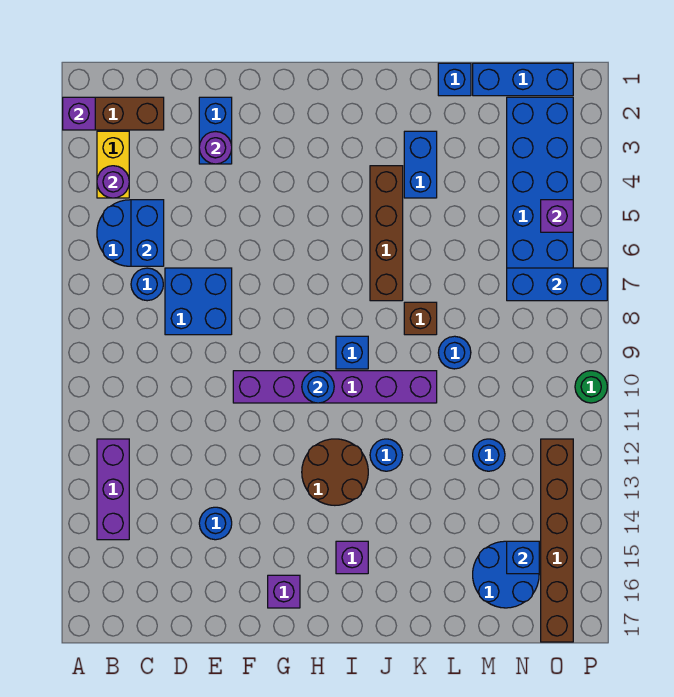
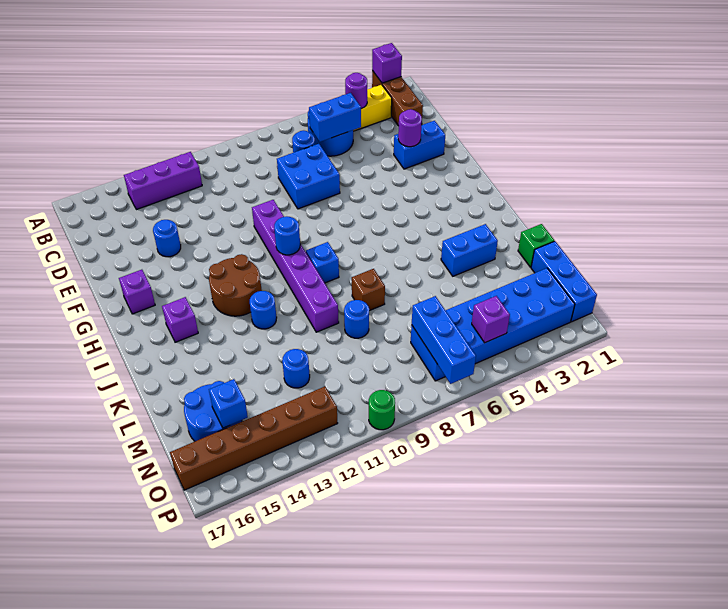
brown 1x4 brick [370,166,403,301] -> none
blue 1x1 brick [438,63,471,96] -> green 1x1 brick [518,224,554,267]

